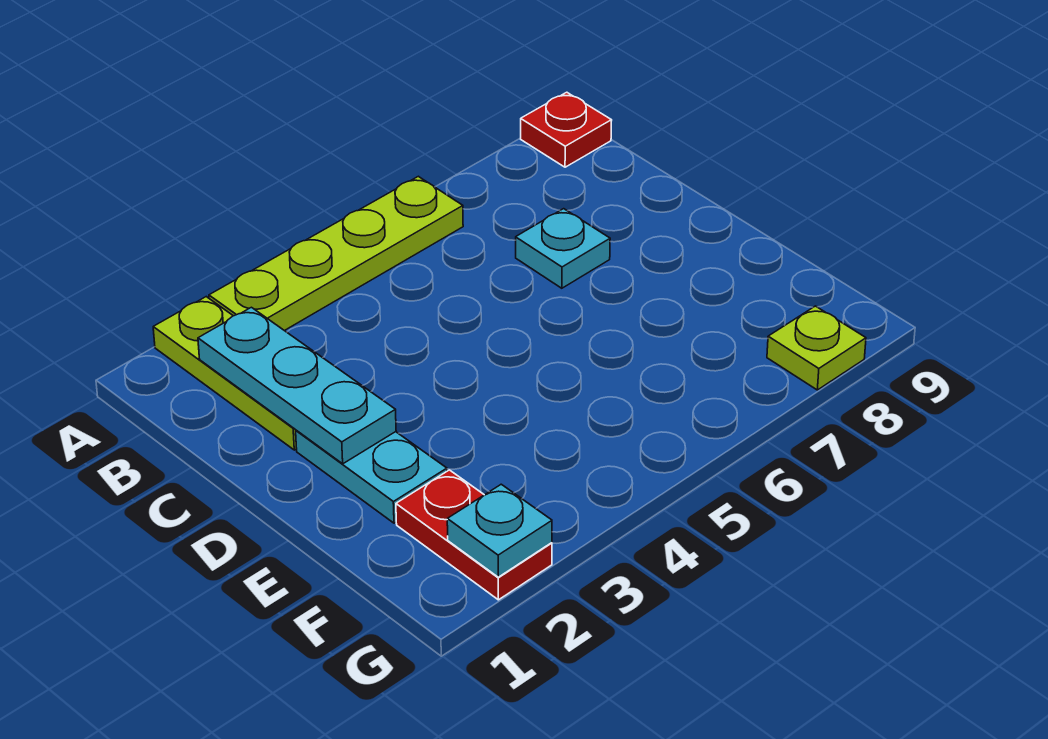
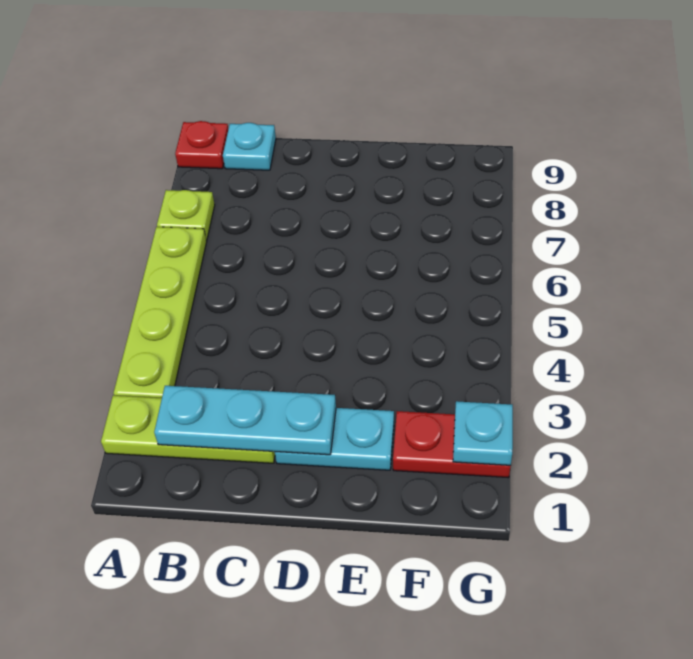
cyan 1x1 plate [516,209,610,288] -> cyan 1x1 plate moved to [223,123,276,170]
lime 1x1 plate [767,306,866,390] -> lime 1x1 plate moved to [157,190,215,240]

